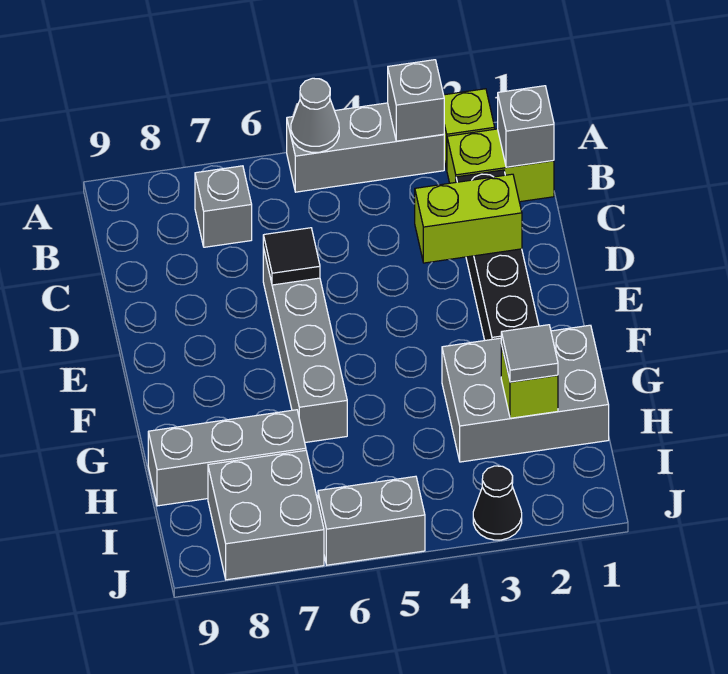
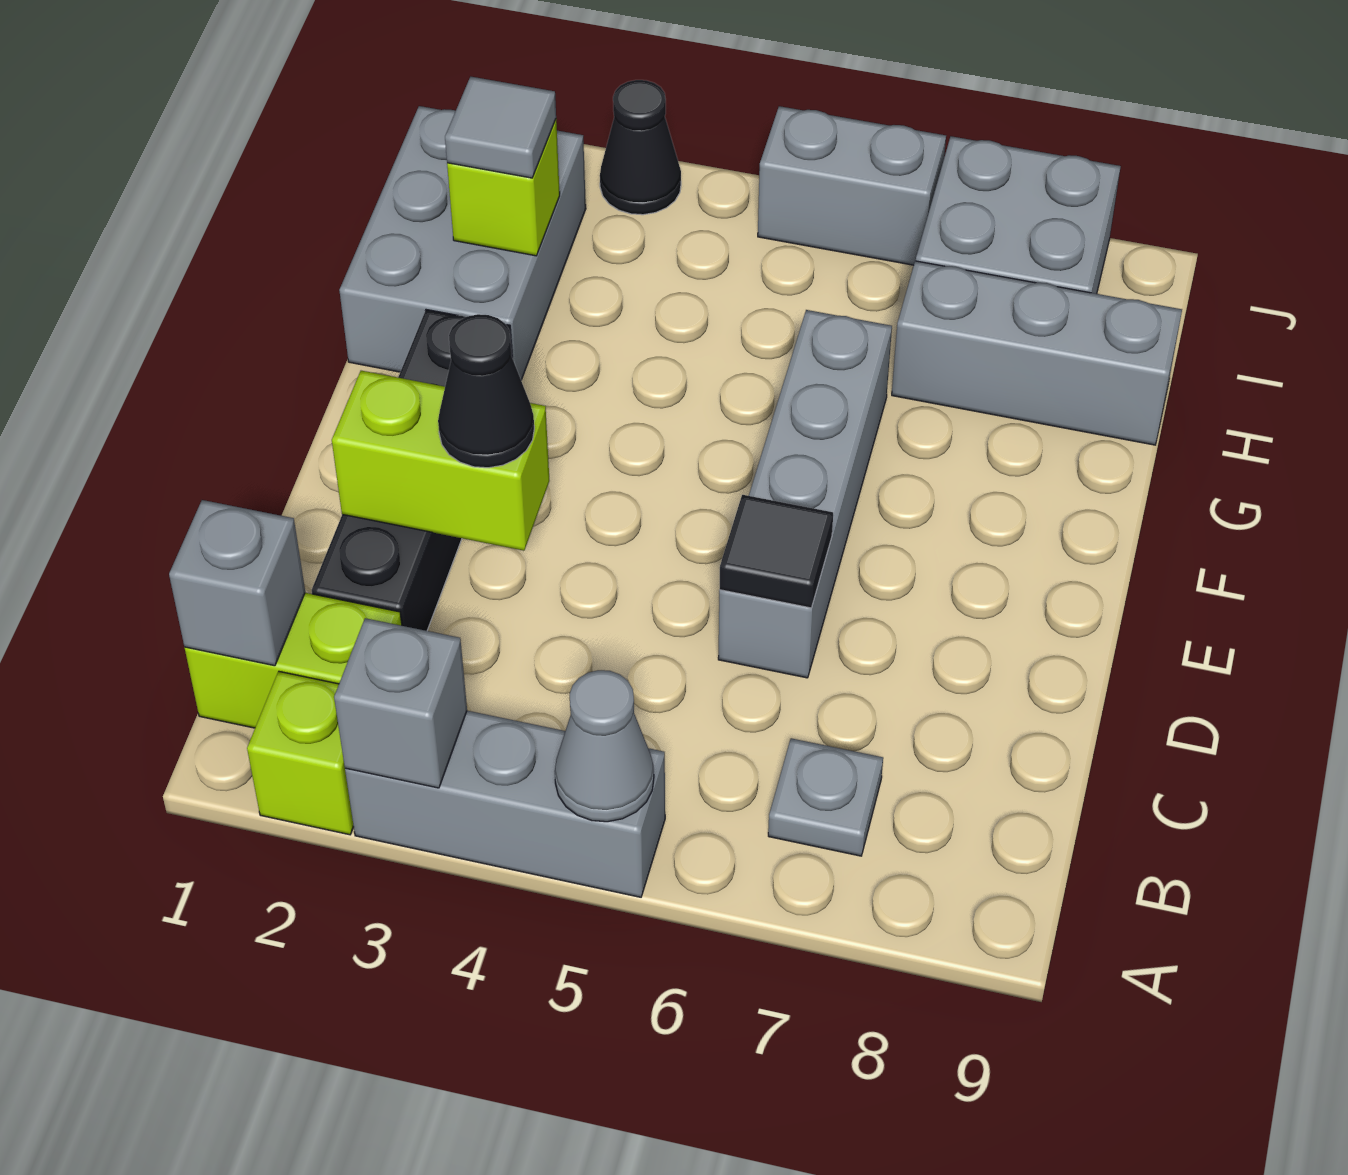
grey 1x1 brick [195,166,252,247] -> grey 1x1 plate [768,738,883,856]
none -> black 1x1 cone [438,314,534,468]
grey 2x3 brick [442,325,609,462] -> grey 2x3 brick turned to [339,106,586,380]

